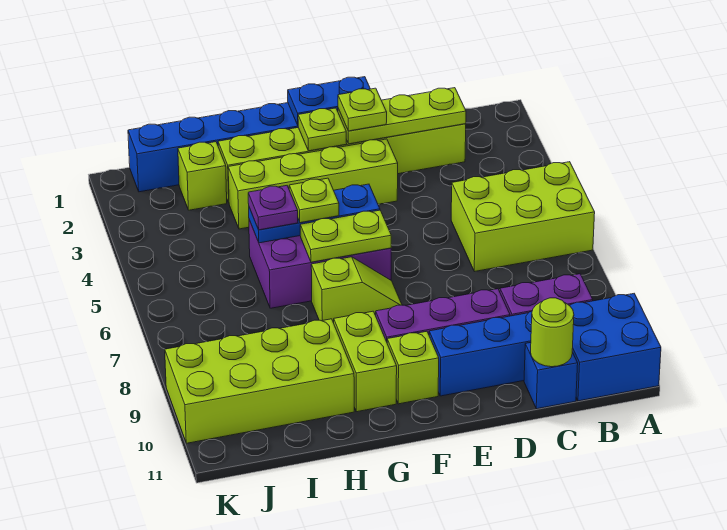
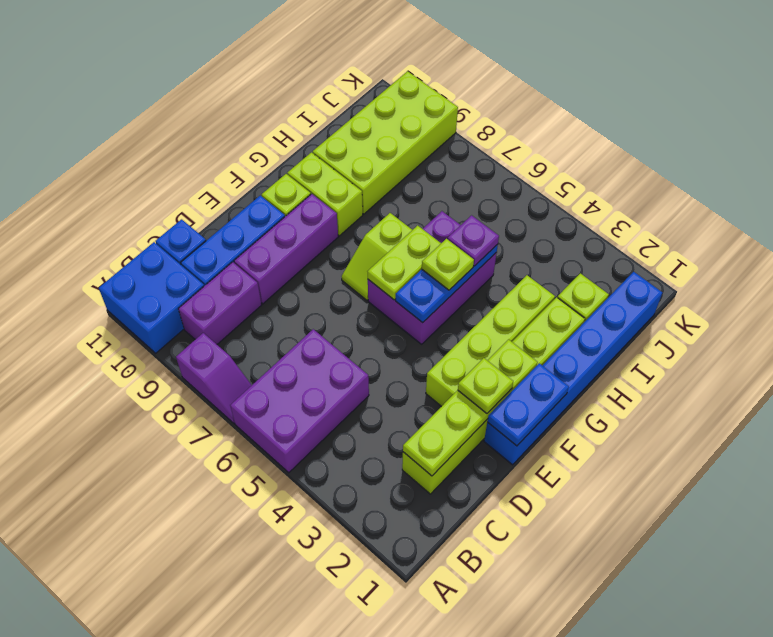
lime 2x3 brick [451,162,595,272] -> purple 2x3 brick [230,329,369,473]
none -> purple 1x2 slope [176,333,252,423]
lime 1x1 round brick [531,298,574,367] -> none

